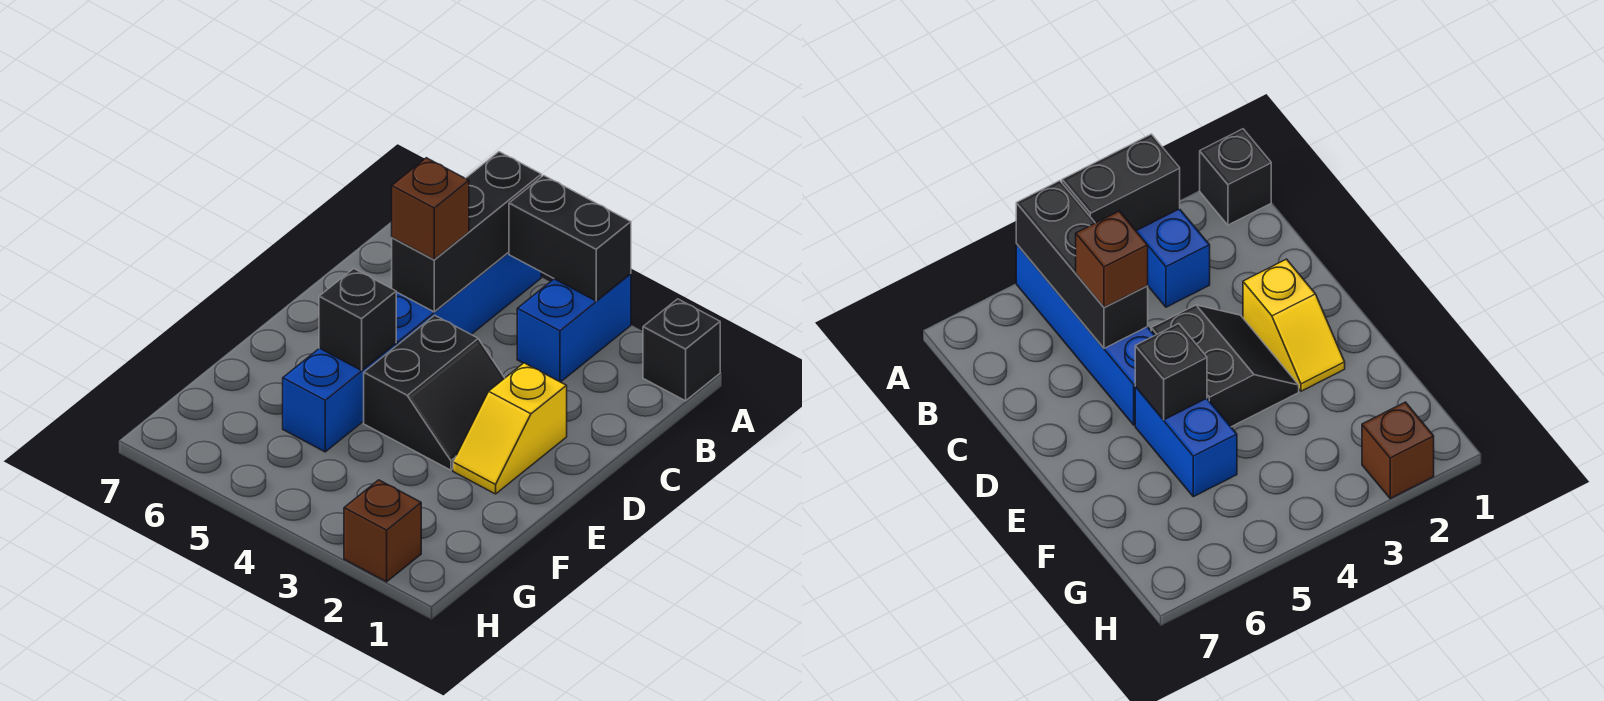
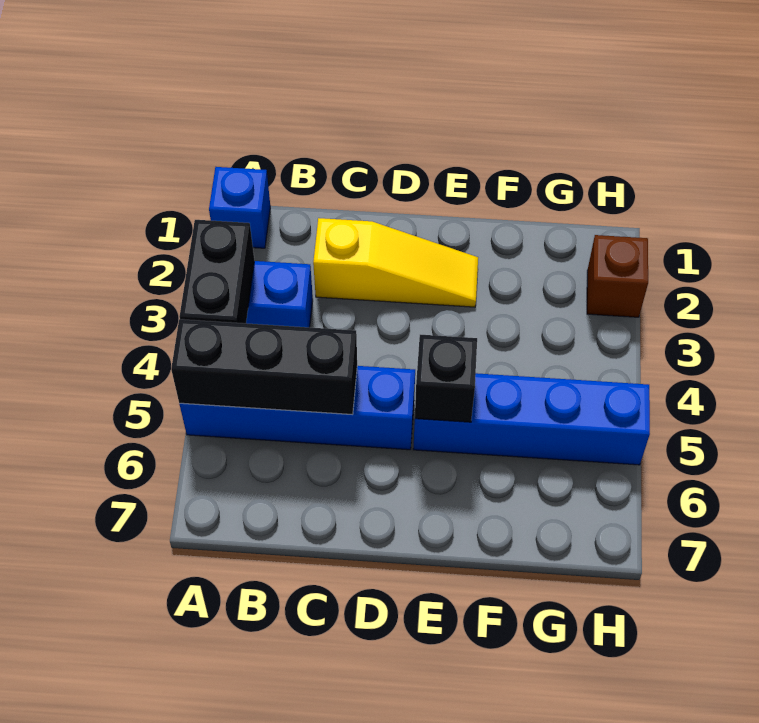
black 1x1 brick [643,299,720,401] -> blue 1x1 brick [209,167,270,248]
brown 1x1 brick [392,158,469,260] -> none
yellow 1x2 slope [453,363,567,494] -> yellow 1x3 slope [313,218,478,307]
black 2x2 slope [364,315,504,470] -> none
blue 1x2 brick [283,343,396,452] -> blue 1x4 brick [413,373,650,465]

